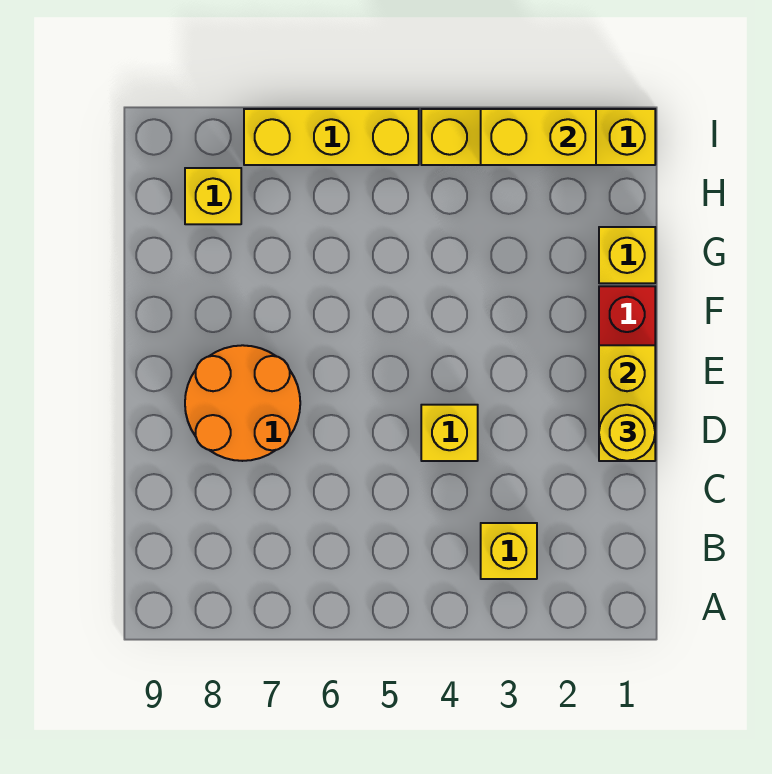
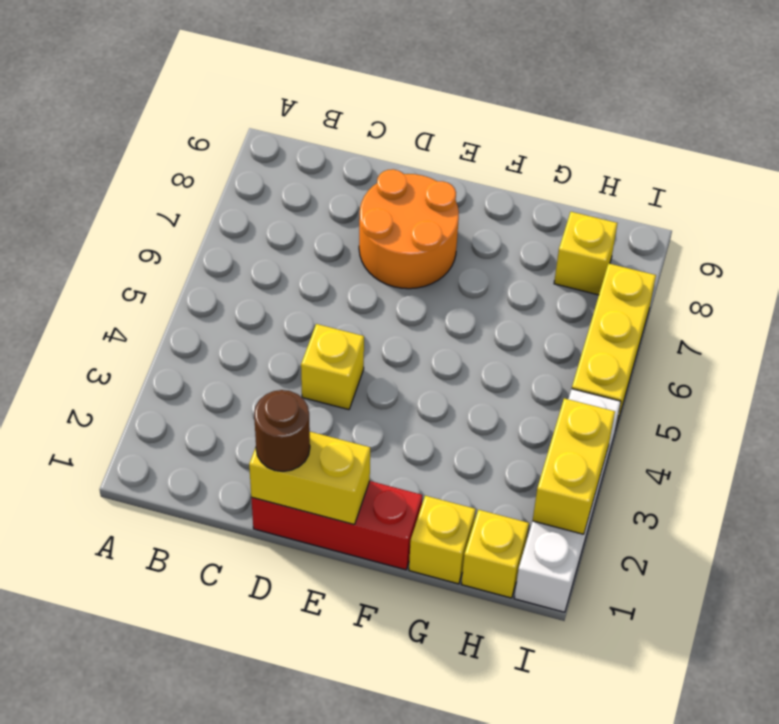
yellow 1x1 brick [481,523,537,579] -> yellow 1x1 brick moved to [462,510,529,598]
yellow 1x1 round brick [599,405,655,461] -> brown 1x1 round brick [254,390,310,471]
yellow 1x4 brick [421,109,655,165] -> white 1x4 brick [514,389,621,612]

